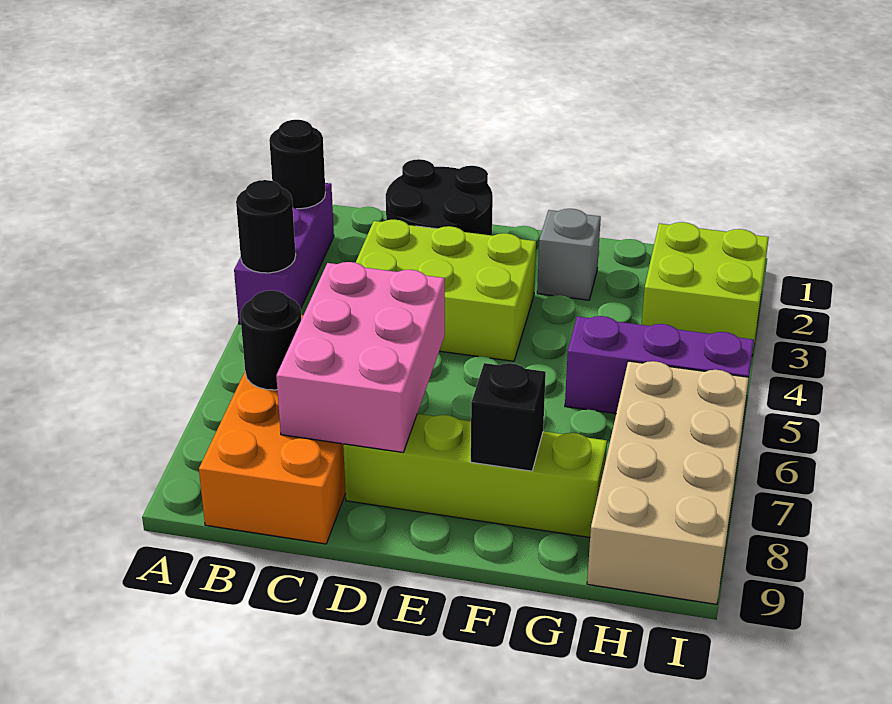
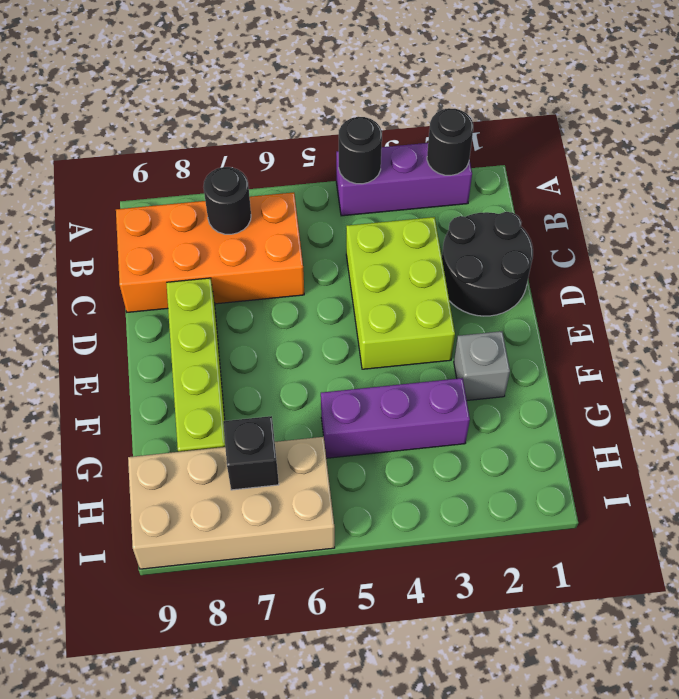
pink 2x3 brick [276,262,445,452] -> none
black 1x1 brick [471,363,546,471] -> black 1x1 brick moved to [223,416,279,490]
purple 1x3 brick [565,316,754,419] -> purple 1x3 brick turned to [321,378,470,458]
lime 2x2 brick [642,222,769,355] -> none

